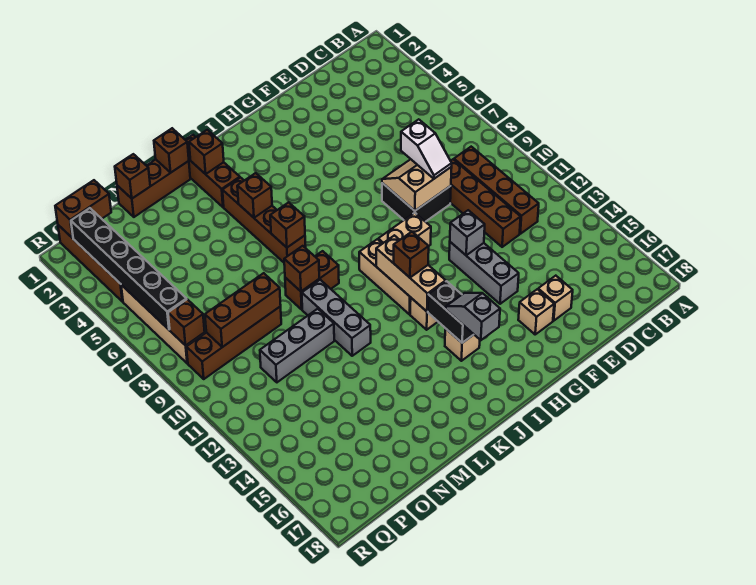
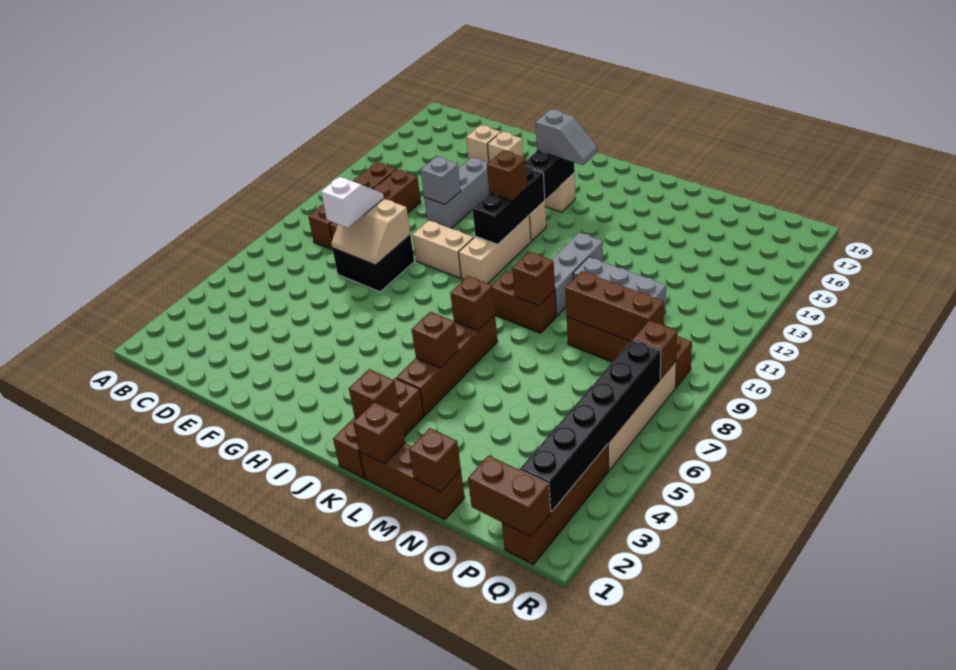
tan 1x3 brick [376,235,446,312] -> black 1x3 brick [473,166,545,244]
grey 1x2 slope [446,293,500,340] -> grey 1x2 slope turned to [535,109,598,165]

